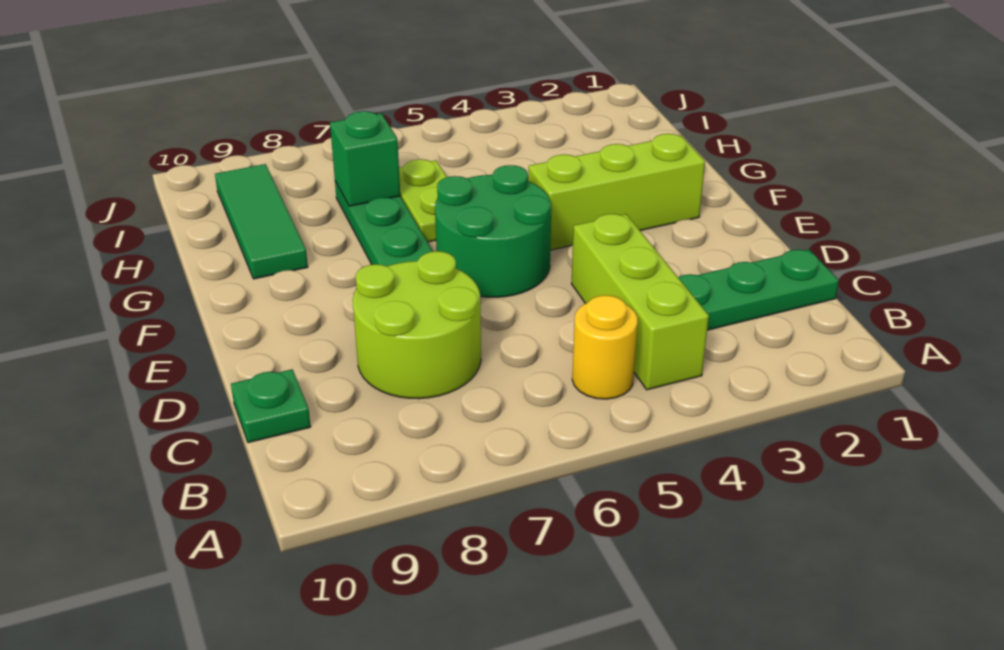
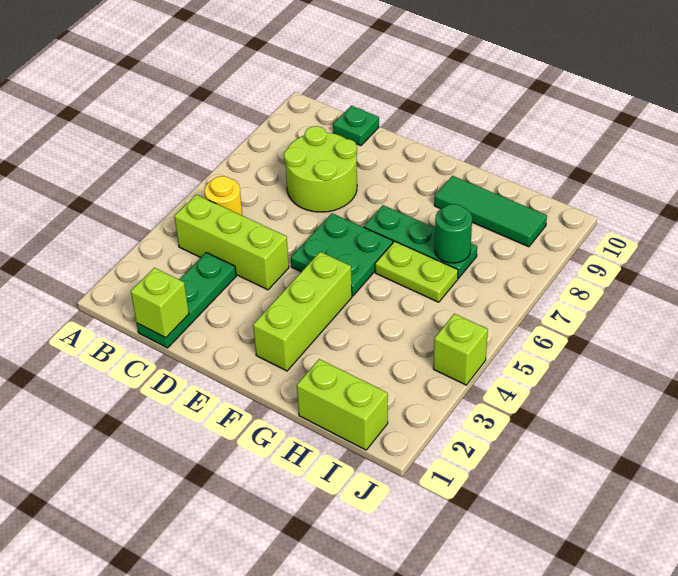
none -> lime 1x1 brick [131,268,189,338]
green 2x2 round brick [435,165,551,297] -> green 2x2 plate [291,213,393,296]
none -> lime 1x2 brick [297,359,388,450]
green 1x1 brick [330,111,400,206] -> green 1x1 round brick [435,204,472,263]
none -> lime 1x1 brick [433,314,488,385]

